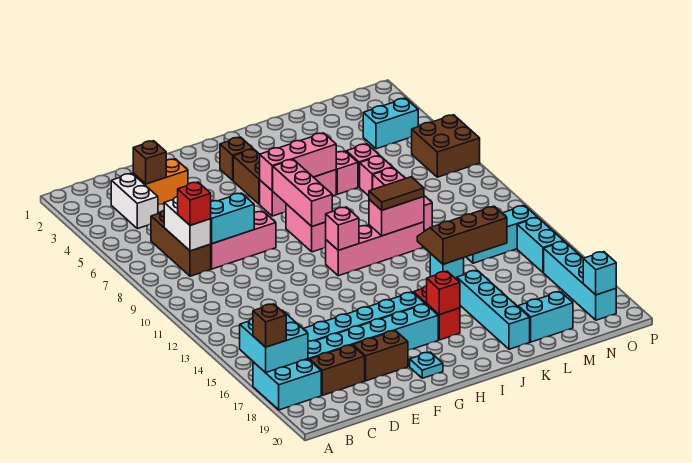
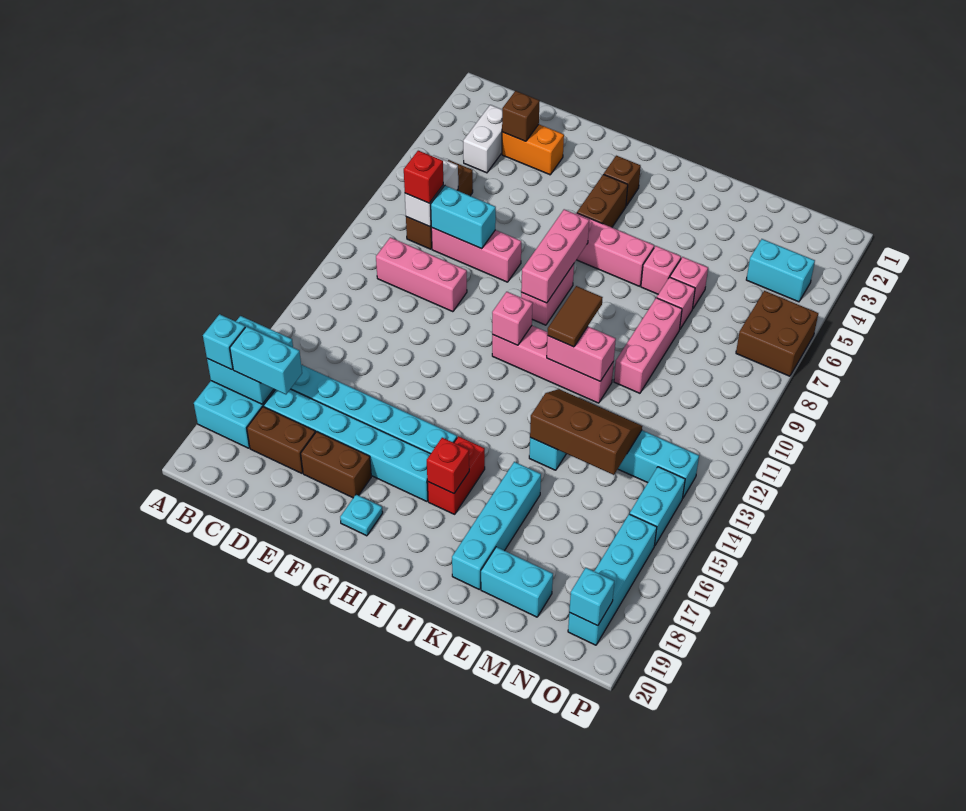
brown 1x1 brick [253,304,286,347] -> cyan 1x1 brick [203,314,245,370]
none -> cyan 1x2 brick [230,327,302,394]
pink 1x3 brick [260,133,336,190] -> pink 1x3 brick moved to [376,237,467,312]
brown 1x2 tile [369,177,424,210] -> brown 1x2 tile turned to [548,286,603,347]

